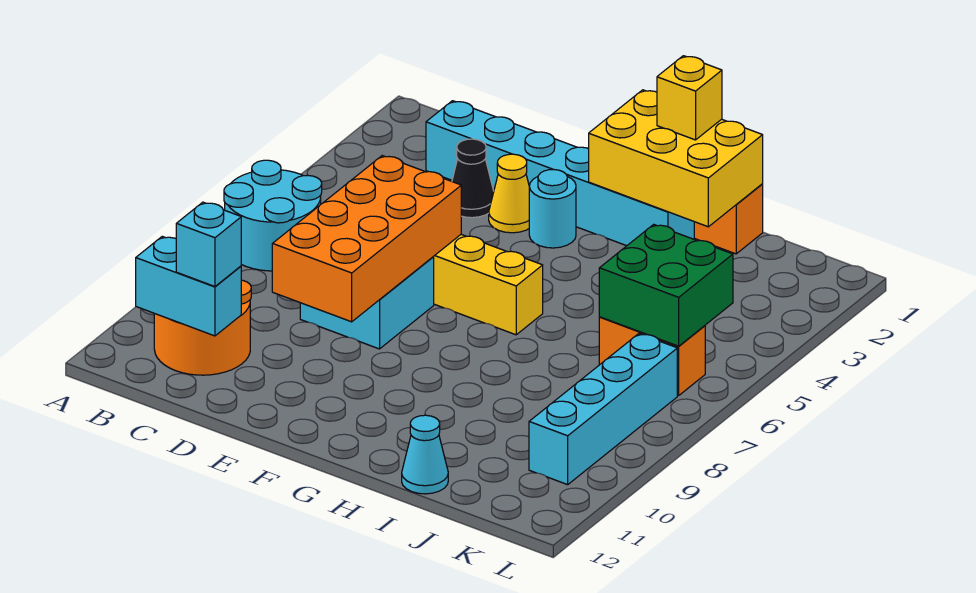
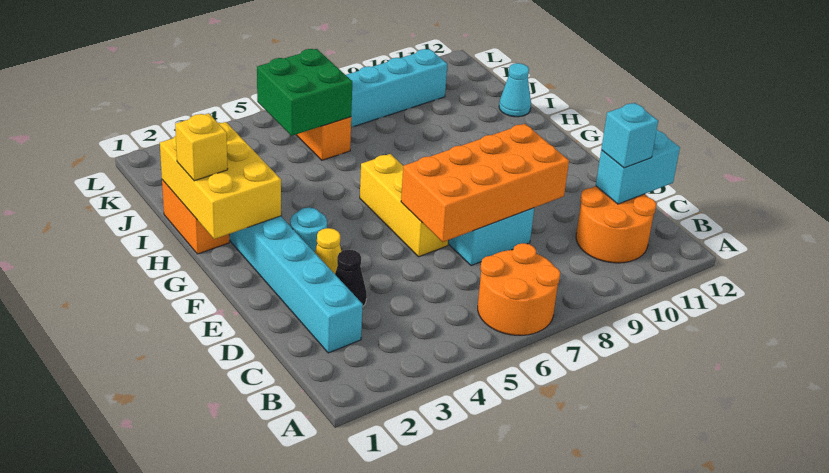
cyan 2x2 round brick [224,160,322,271] -> orange 2x2 round brick [478,243,560,335]
cyan 1x2 brick [136,236,241,336] -> cyan 1x2 brick turned to [596,130,680,204]

